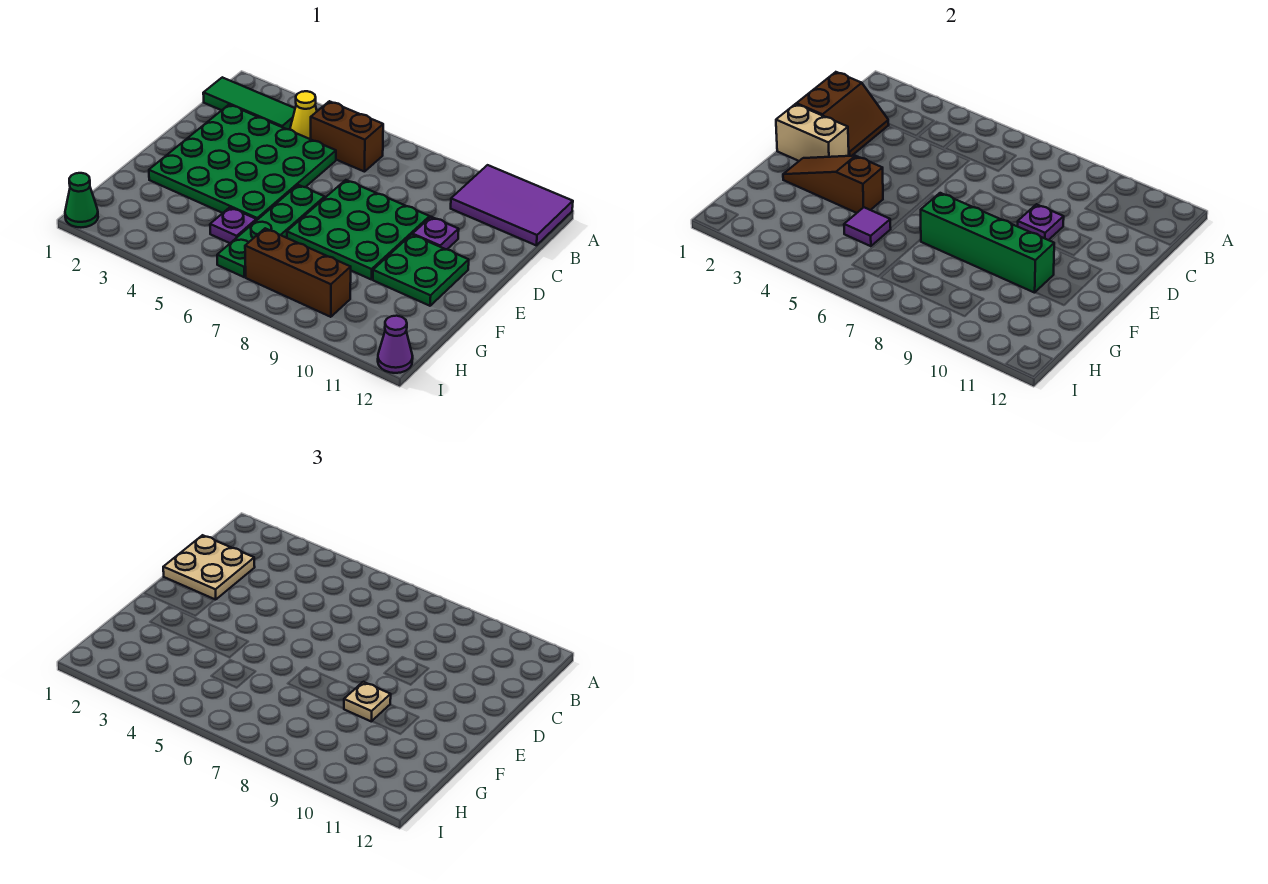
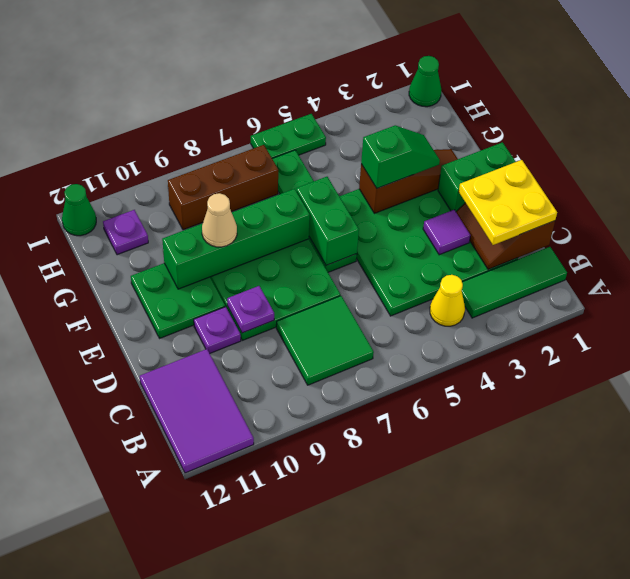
purple 2x3 tile [451,165,573,246] -> purple 2x3 tile turned to [140,349,254,473]
brown 1x2 brick [311,101,383,172] -> none
none -> green 2x2 tile [276,296,374,385]
tan 2x2 plate [163,535,255,600] -> yellow 2x2 plate [459,160,557,245]
tan 1x2 brick [776,104,849,161] -> green 1x2 brick [438,142,516,211]
none -> green 1x2 brick [296,177,359,265]
none -> green 1x2 slope [361,126,440,188]
tan 1x1 plate [344,682,391,721] -> tan 1x1 cone [202,193,237,247]
purple 1x1 plate [210,207,256,243] -> purple 1x1 plate moved to [103,210,148,255]
purple 1x1 tile [844,207,891,246] -> purple 1x1 tile moved to [423,210,471,255]
none -> green 1x2 plate [251,114,326,158]
purple 1x1 cone [378,316,413,373] -> green 1x1 cone [62,184,96,236]

